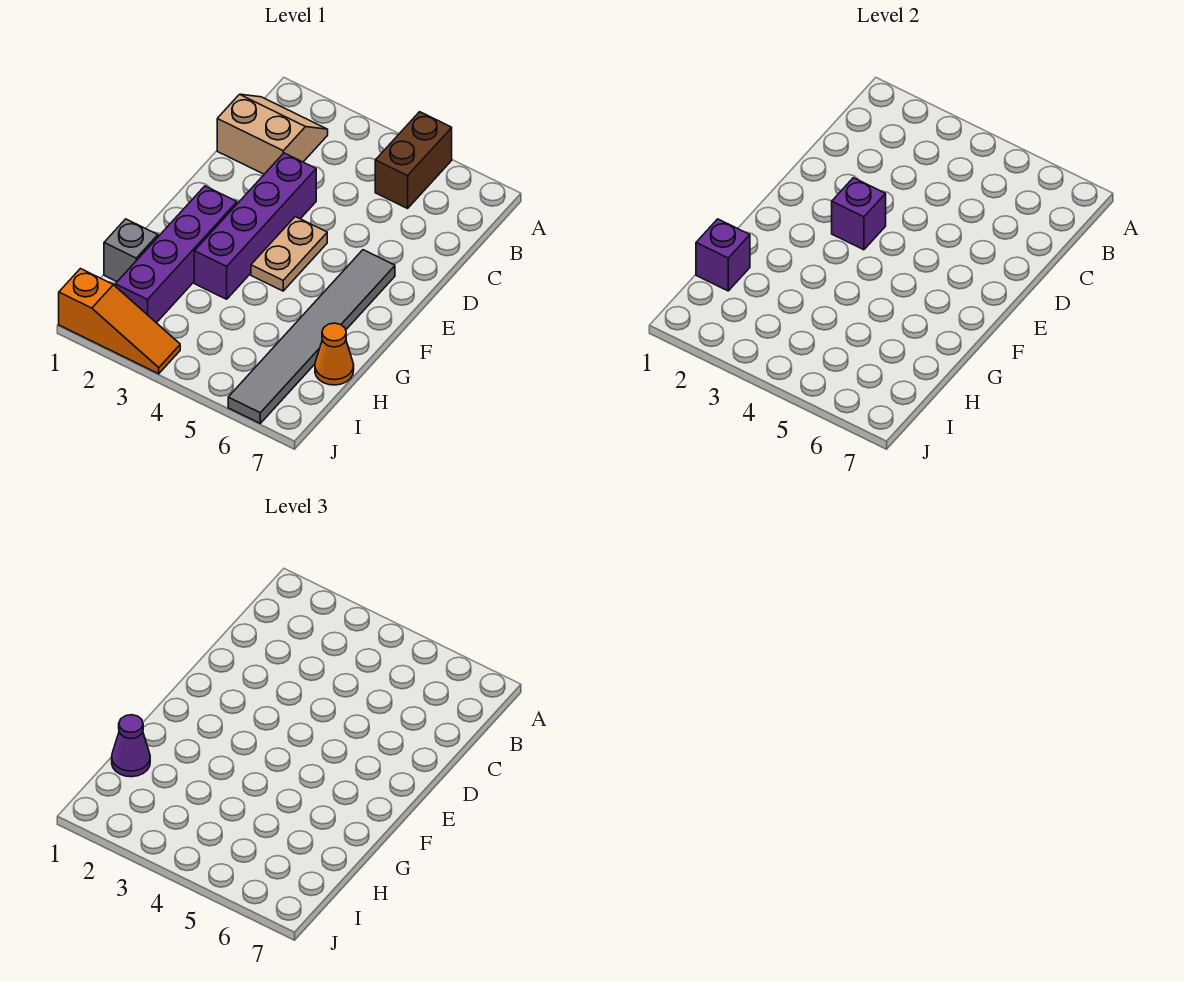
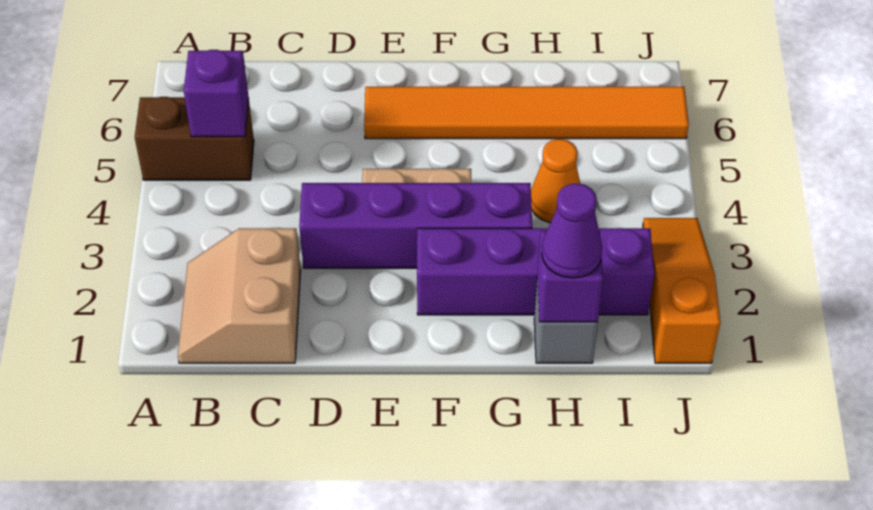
purple 1x1 brick [832,178,886,250] -> purple 1x1 brick moved to [184,50,249,137]
grey 1x6 tile [228,250,395,423] -> orange 1x6 tile [364,87,689,139]
orange 1x1 cone [315,323,354,385] -> orange 1x1 cone moved to [531,139,580,223]

